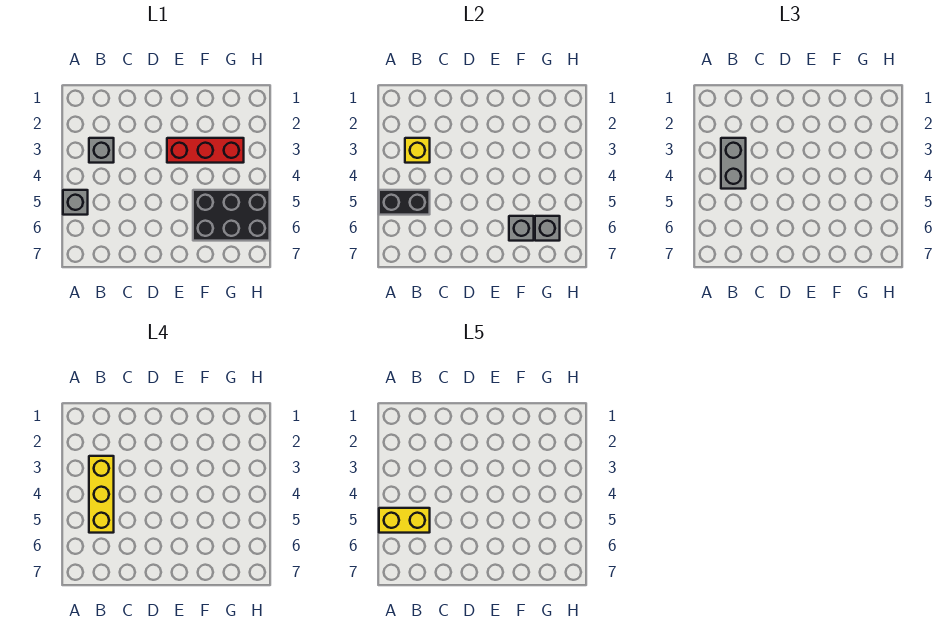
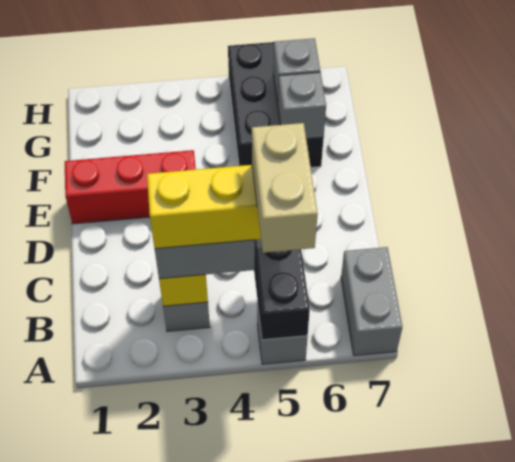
yellow 1x2 brick [379,508,430,533] -> tan 1x2 brick [252,123,318,253]
none -> grey 1x2 brick [341,247,402,356]
red 1x3 brick [167,138,244,163] -> red 1x3 brick turned to [65,150,196,224]

